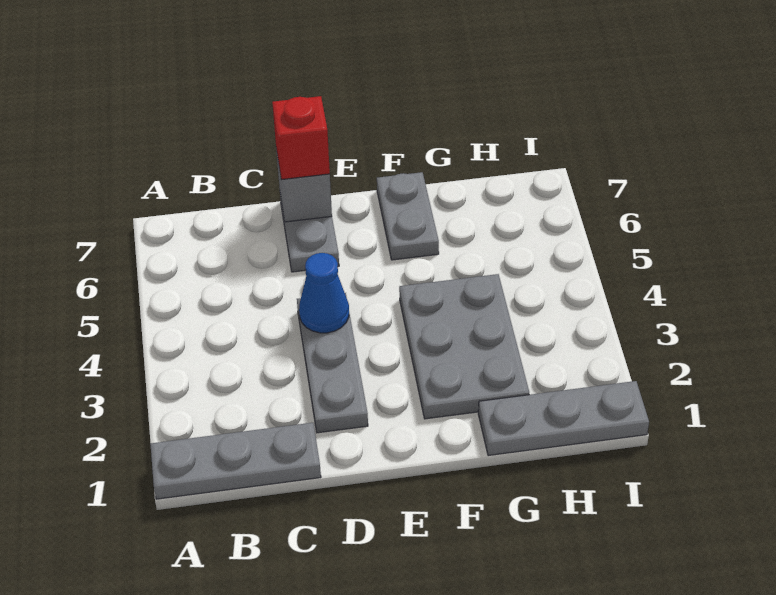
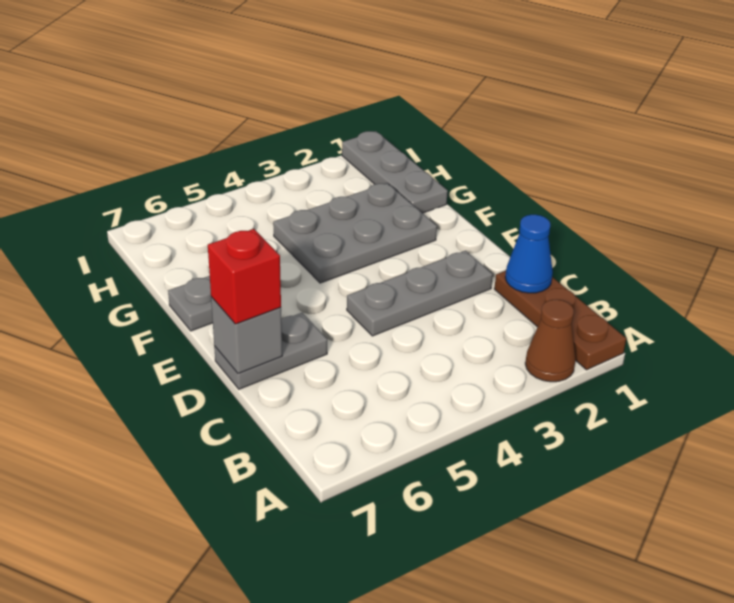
grey 1x3 plate [150,423,321,499] -> brown 1x3 plate [494,271,626,370]
none -> brown 1x1 cone [525,300,576,382]
blue 1x1 cone [299,253,349,333] -> blue 1x1 cone moved to [505,215,553,293]

